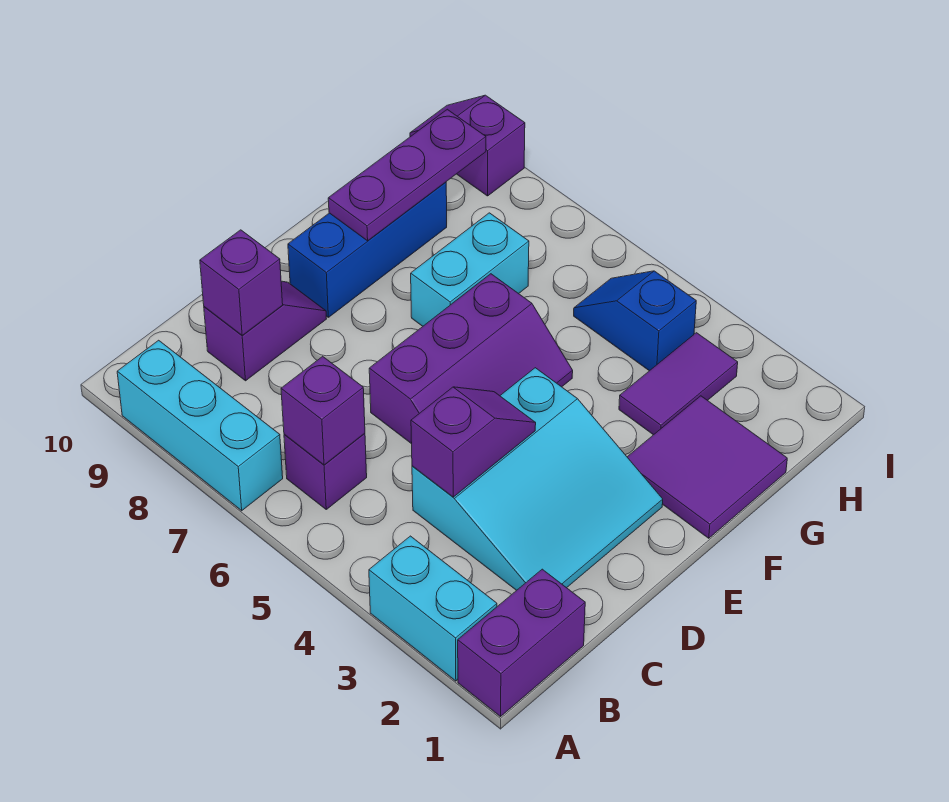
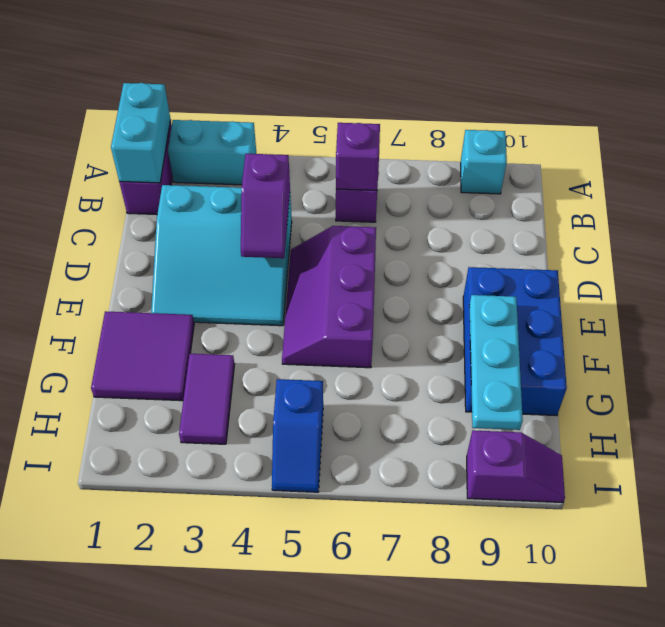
cyan 1x3 brick [117,340,283,511] -> cyan 1x1 brick [461,130,507,194]
cyan 3x3 slope [412,368,663,590] -> cyan 3x3 slope turned to [151,185,292,326]
purple 1x2 slope [204,281,326,381] -> none
purple 1x1 brick [200,230,283,336] -> none
blue 1x3 brick [288,182,447,317] -> blue 2x3 brick [463,267,567,416]
cyan 1x2 brick [411,213,529,326] -> cyan 1x2 brick moved to [111,83,171,183]
purple 1x3 plate [328,109,486,241] -> cyan 1x3 plate [469,295,523,430]
blue 1x2 slope [574,271,696,371] -> blue 1x2 slope turned to [272,379,323,492]

